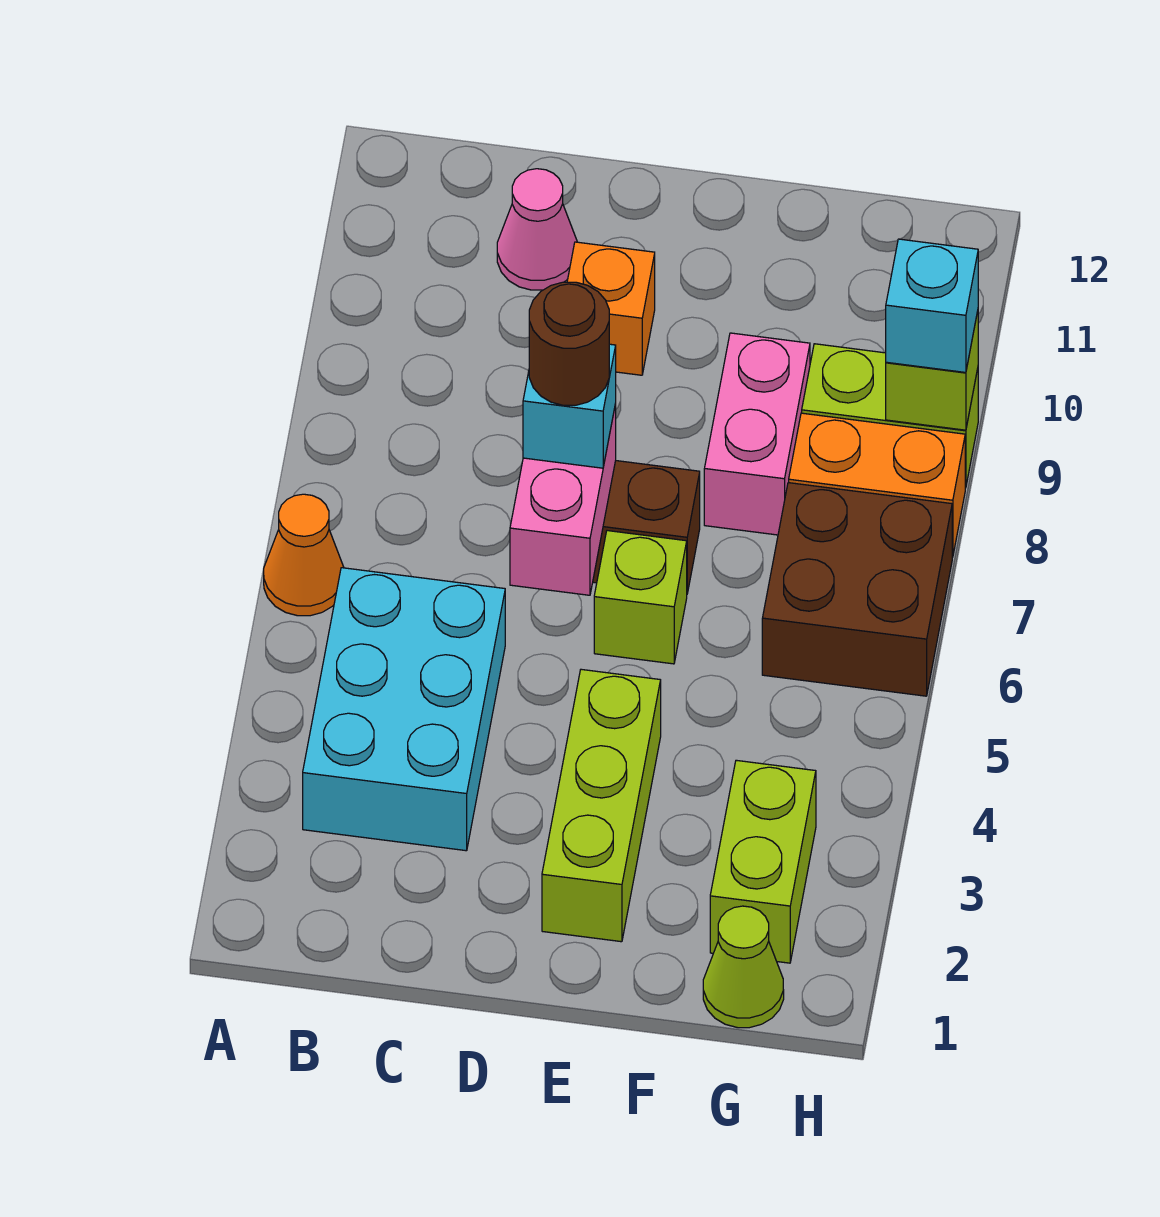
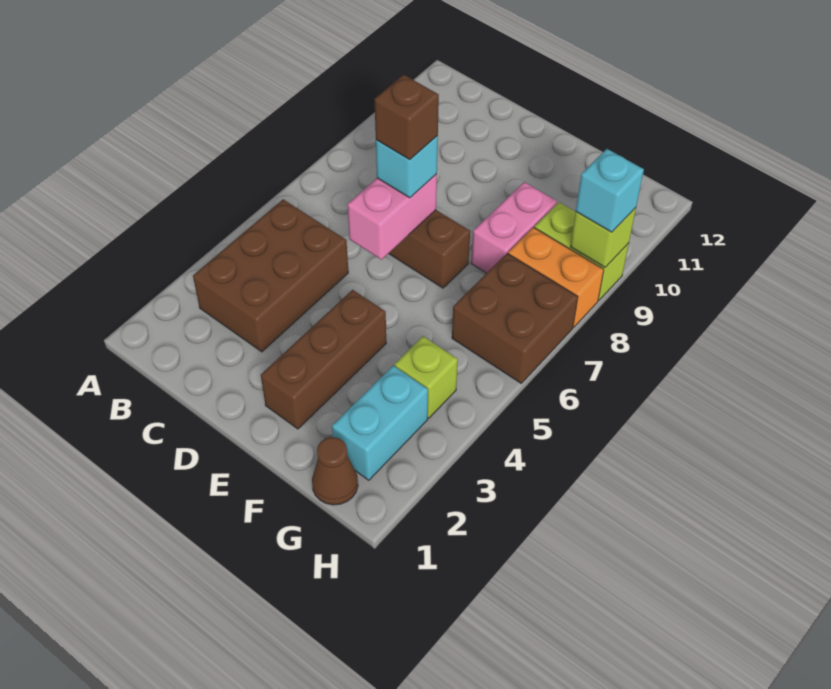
orange 1x1 cone [264,494,344,616] -> none
cyan 2x3 brick [303,568,505,851] -> brown 2x3 brick [193,199,348,352]
pink 1x1 cone [497,169,577,290] -> none
brown 1x1 round brick [529,282,609,405] -> brown 1x1 brick [375,75,439,160]
orange 1x1 brick [567,242,655,375] -> none
lime 1x3 brick [542,669,661,942] -> brown 1x3 brick [261,290,386,429]
lime 1x1 brick [594,531,687,664] -> lime 1x1 brick moved to [395,336,458,418]
lime 1x1 cone [703,906,784,1028] -> brown 1x1 cone [312,437,358,505]
lime 1x2 brick [710,760,816,963] -> cyan 1x2 brick [332,366,428,480]

